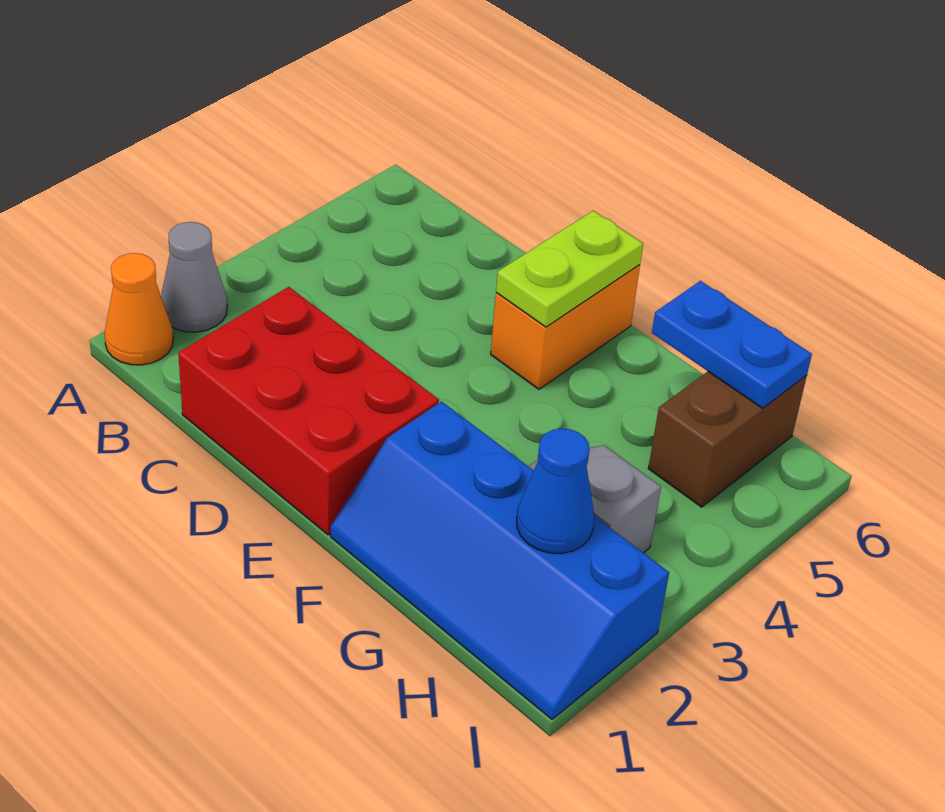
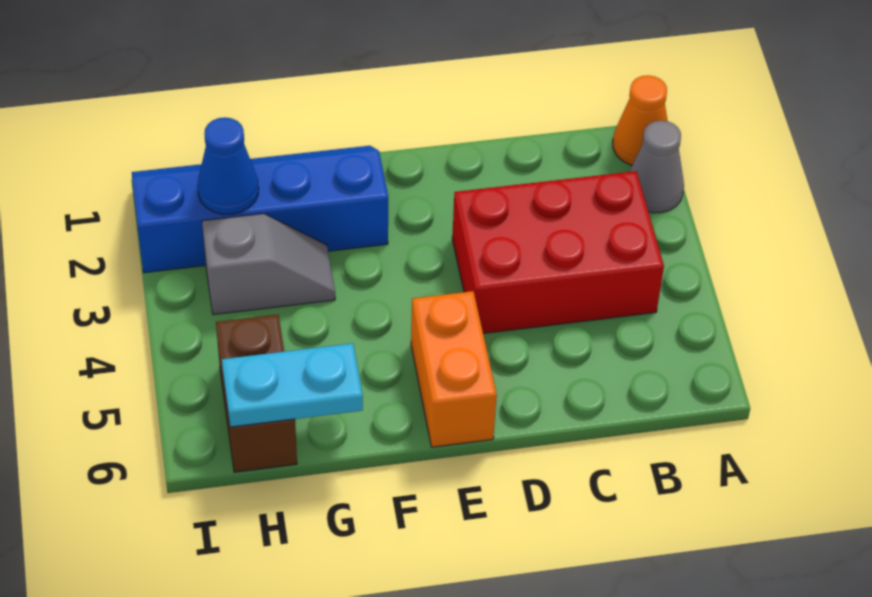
red 2x3 brick [178,287,439,535] -> red 2x3 brick moved to [452,171,664,333]
lime 1x2 plate [496,211,643,327] -> none
blue 1x2 plate [652,281,812,408] -> cyan 1x2 plate [222,343,363,427]

